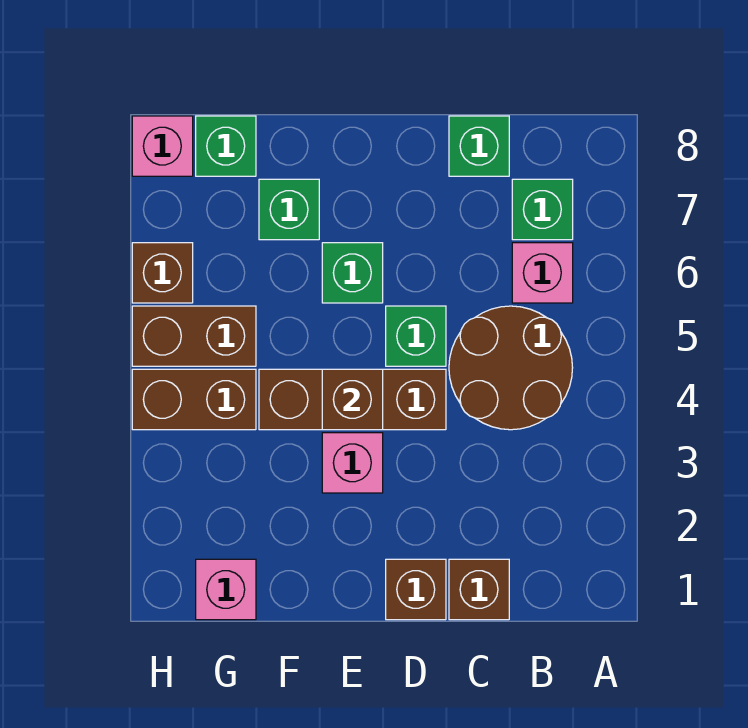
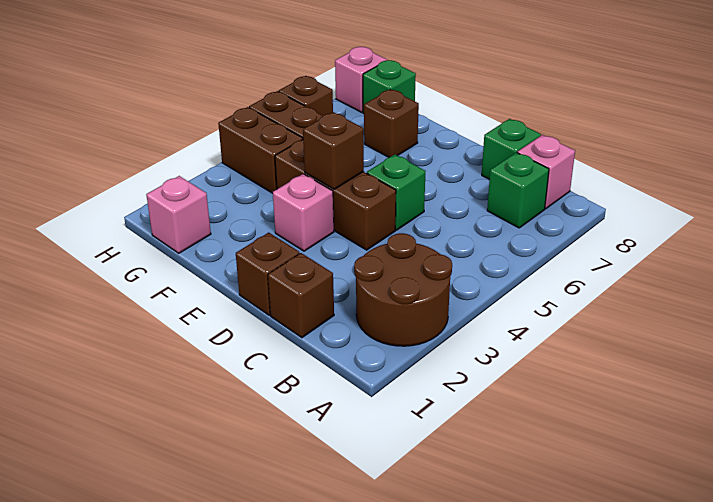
brown 2x2 round brick [449,306,573,430] -> brown 2x2 round brick moved to [354,233,452,346]
pink 1x1 brick [512,243,573,303] -> pink 1x1 brick moved to [517,135,575,209]
green 1x1 brick [322,243,383,303] -> none
green 1x1 brick [259,179,319,240] -> brown 1x1 brick [364,89,419,157]

